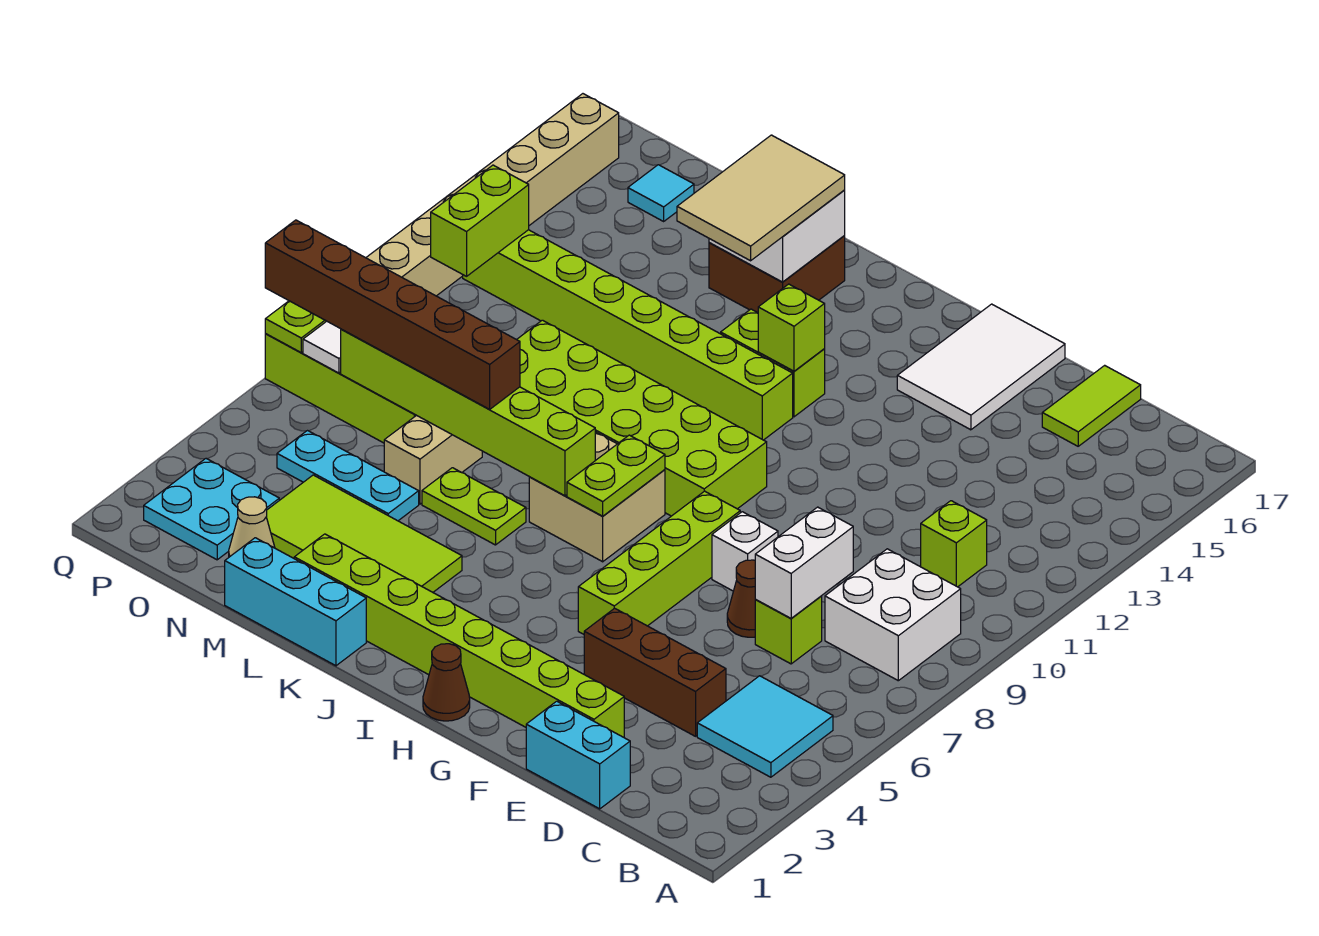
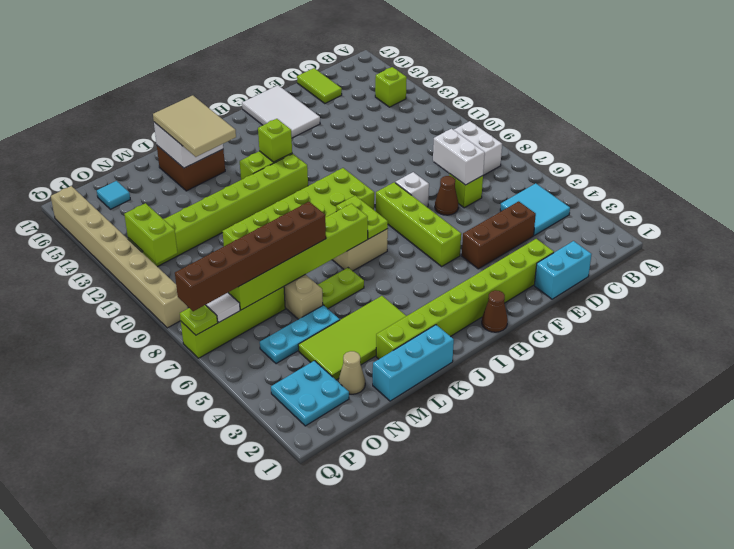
lime 1x1 brick [921,501,987,587] -> lime 1x1 brick moved to [375,67,407,107]

